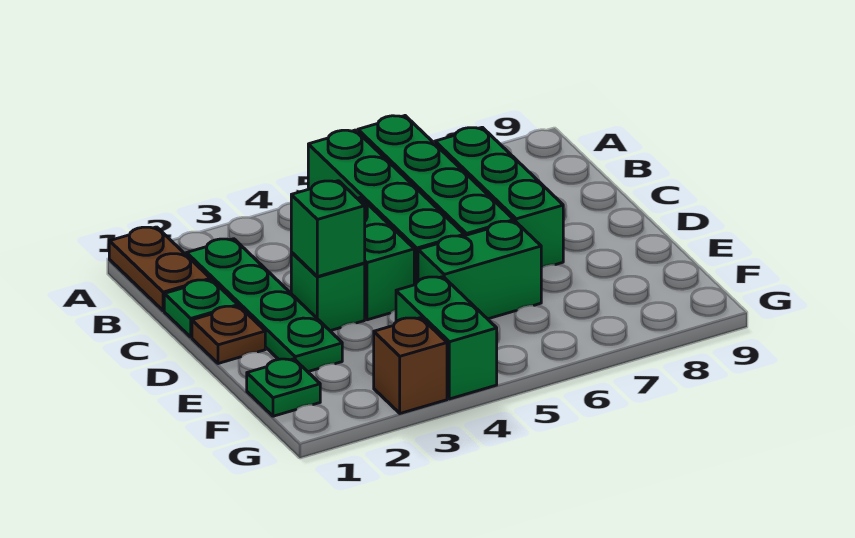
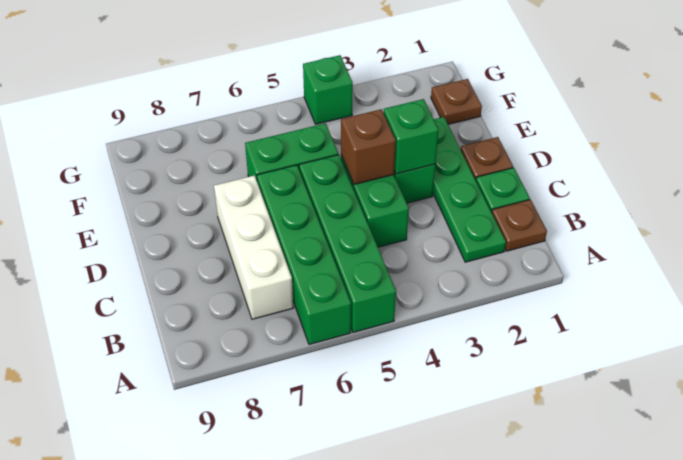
brown 1x2 plate [109,227,210,311] -> brown 1x1 plate [492,200,547,251]
green 1x3 brick [435,127,563,267] -> white 1x3 brick [214,175,294,319]
green 1x1 plate [247,359,320,416] -> brown 1x1 plate [431,79,482,124]
green 1x2 brick [396,277,497,399] -> green 1x1 brick [303,55,353,124]
brown 1x1 brick [374,318,447,413] -> brown 1x1 brick moved to [341,109,396,184]

